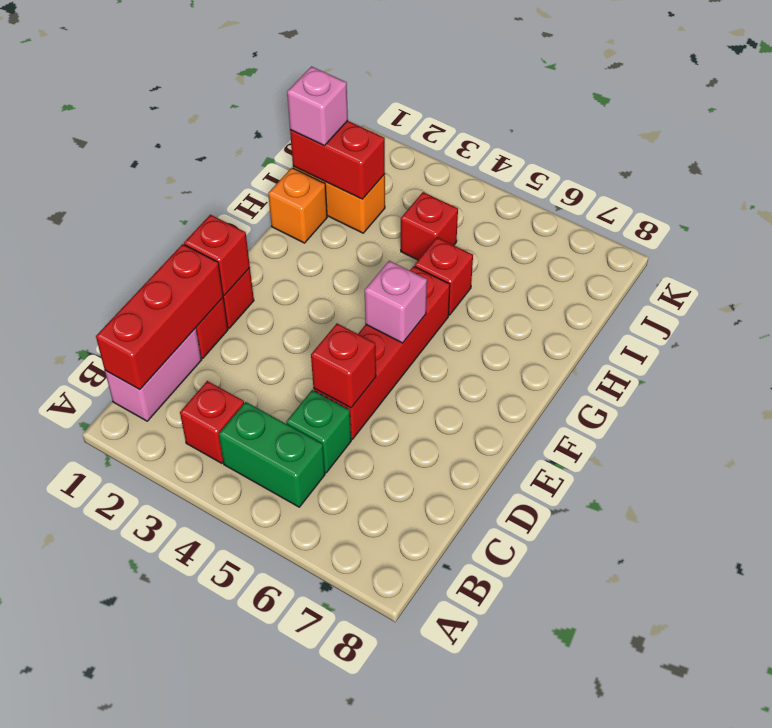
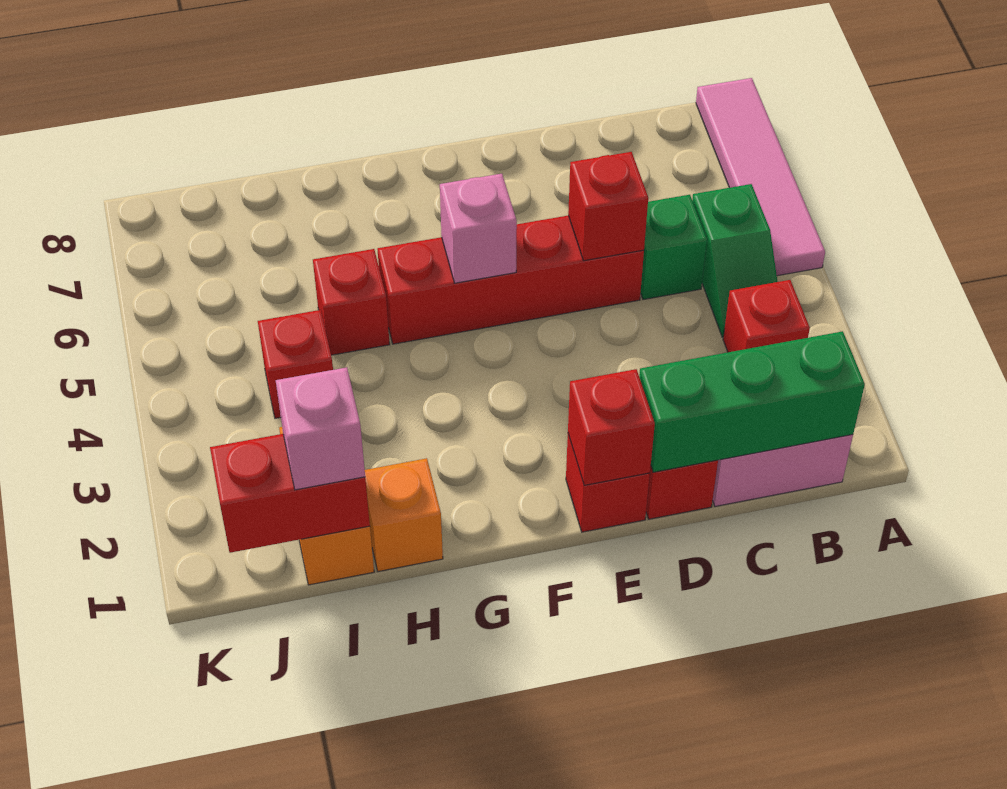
none -> pink 1x4 tile [696,78,825,276]
red 1x3 brick [96,244,223,390] -> green 1x3 brick [639,331,865,472]
green 1x2 brick [219,402,325,507] -> green 1x2 slope [692,184,777,337]
red 1x2 brick [290,121,385,199] -> red 1x2 brick turned to [210,434,370,553]

